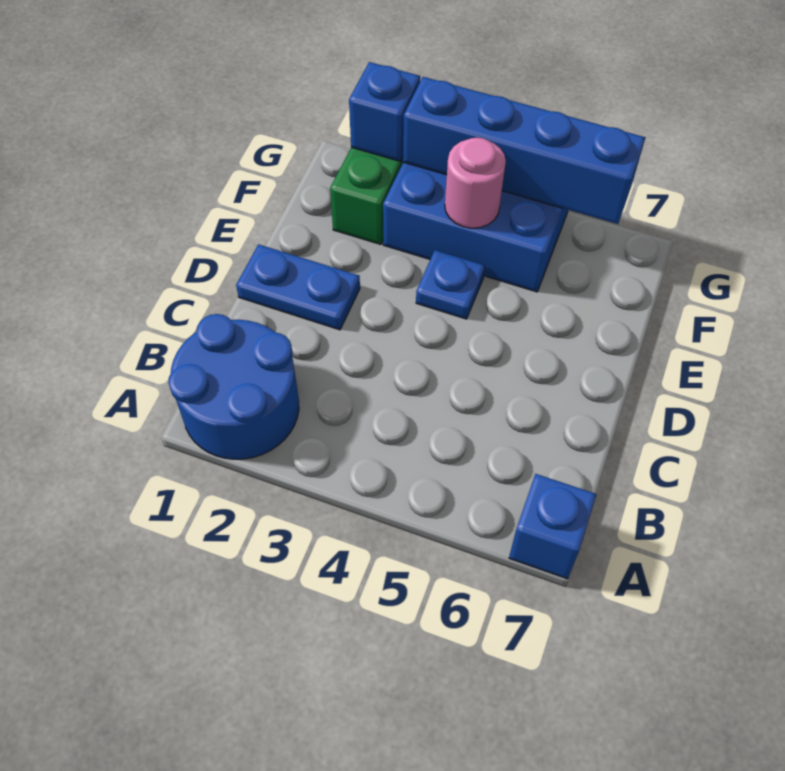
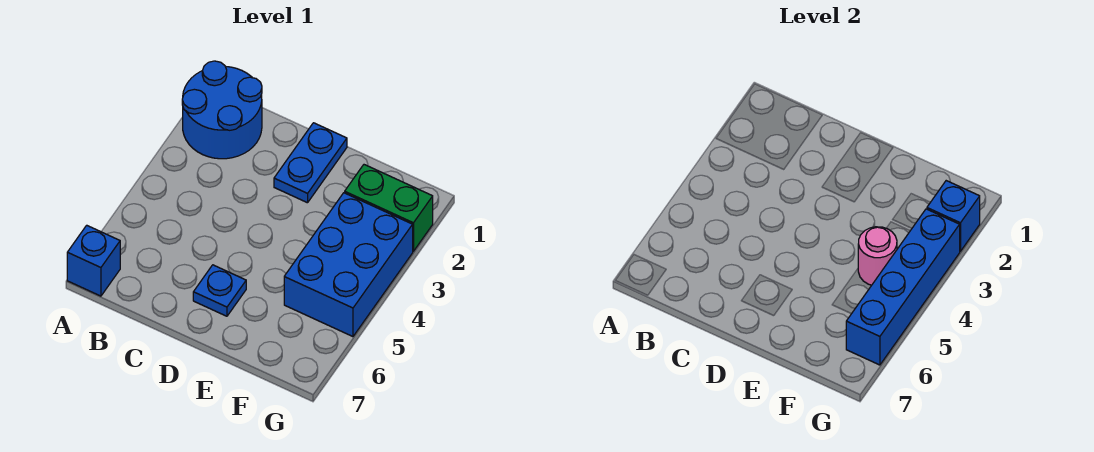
blue 1x1 plate [416,250,485,319] -> blue 1x1 plate moved to [193,265,246,316]

